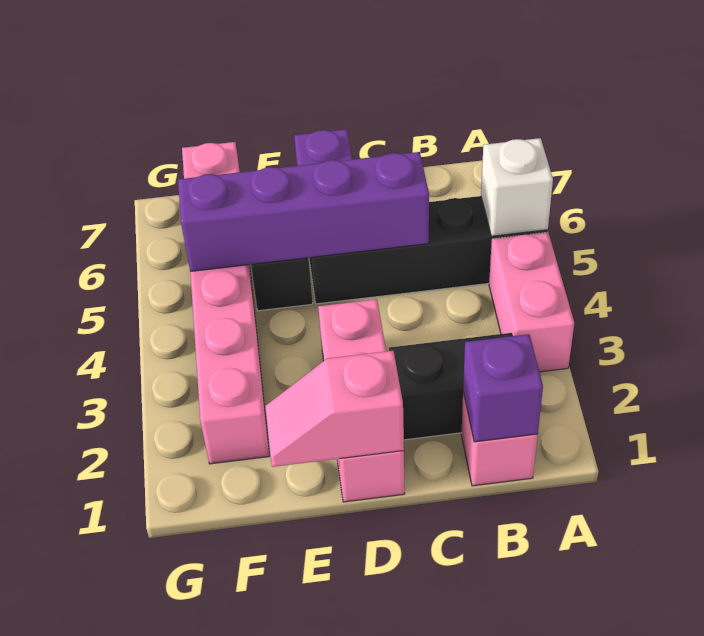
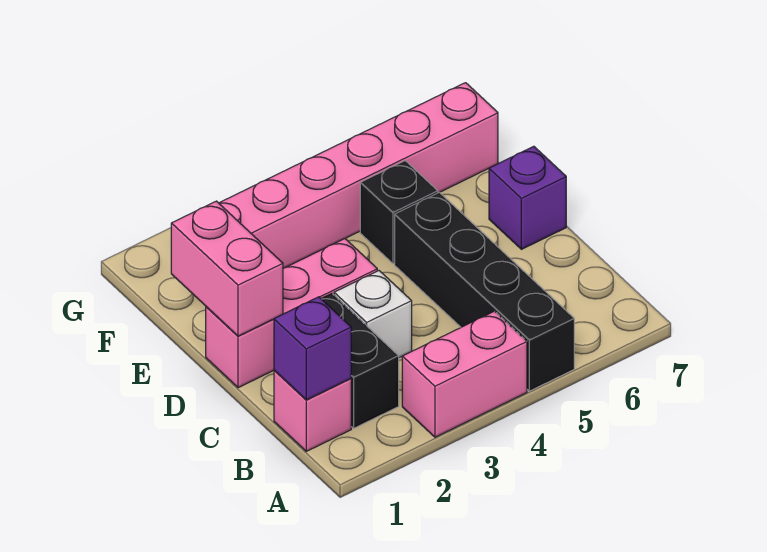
white 1x1 brick [481,138,553,236] -> white 1x1 brick moved to [334,271,412,358]
purple 1x4 brick [178,152,429,271] -> none
pink 1x2 slope [265,351,404,467] -> pink 1x2 brick [171,201,283,336]

